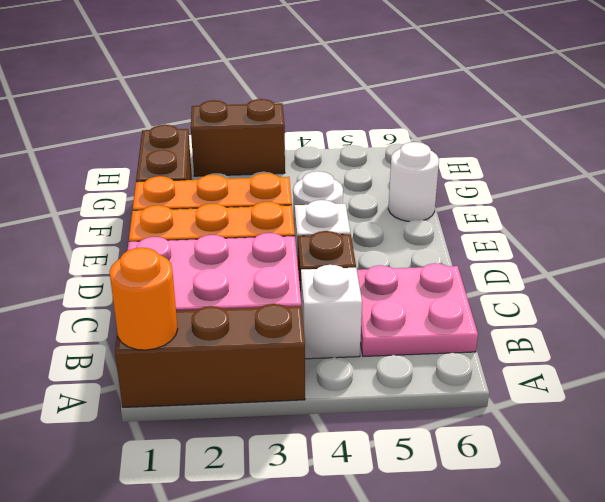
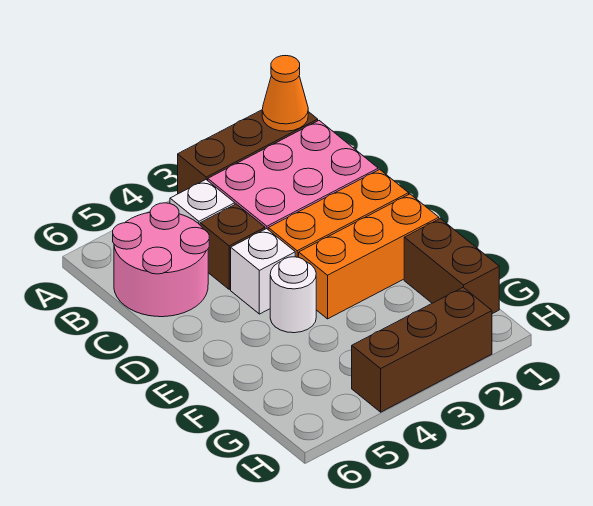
orange 1x1 round brick [109,248,178,350] -> orange 1x1 cone [262,56,308,131]
pink 2x2 plate [357,263,478,356] -> pink 2x2 round brick [113,203,209,317]
white 1x1 round brick [388,142,439,221] -> none
brown 1x2 brick [191,99,285,176] -> brown 1x3 brick [352,287,492,412]

